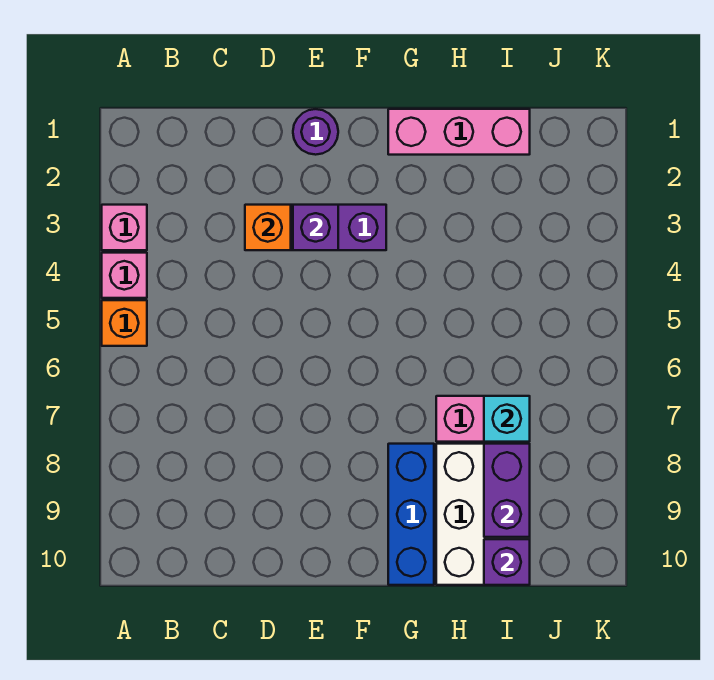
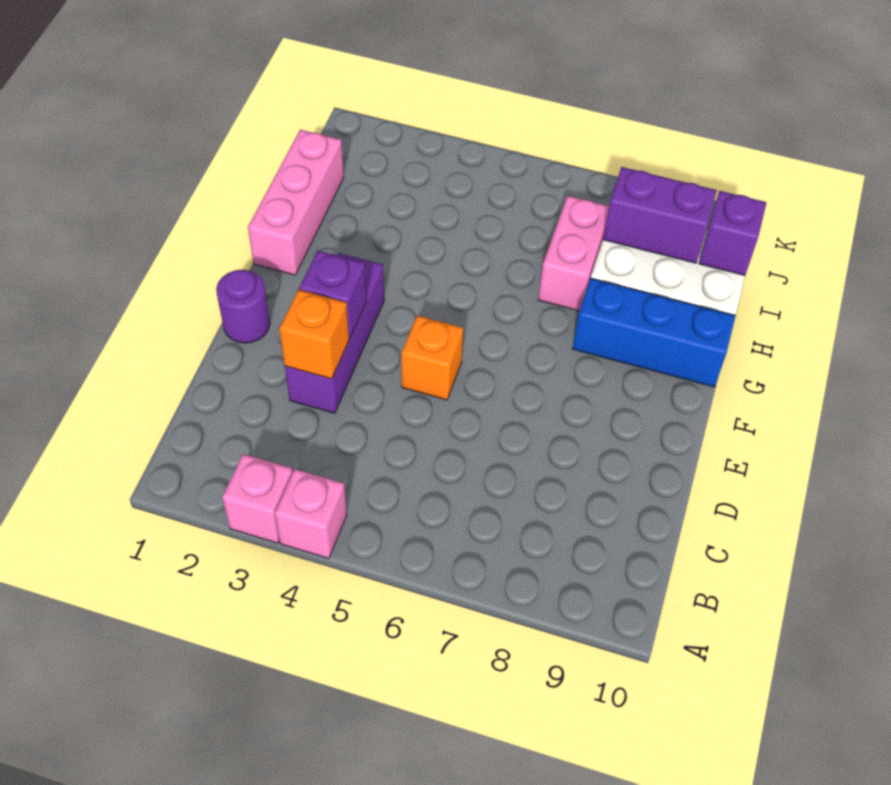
orange 1x1 brick [102,300,147,346] -> orange 1x1 brick moved to [401,315,463,400]
cyan 1x1 brick [484,396,530,442] -> none

